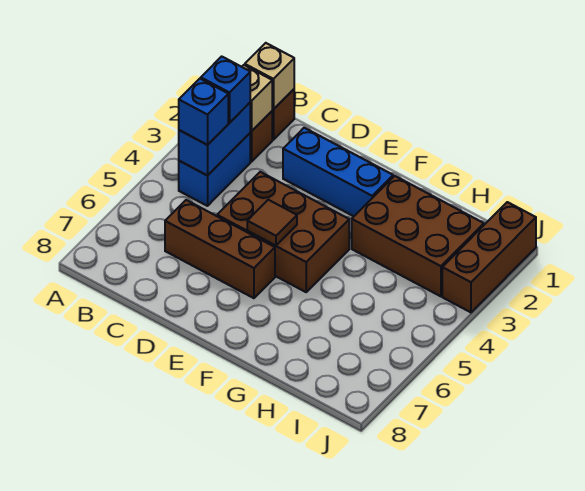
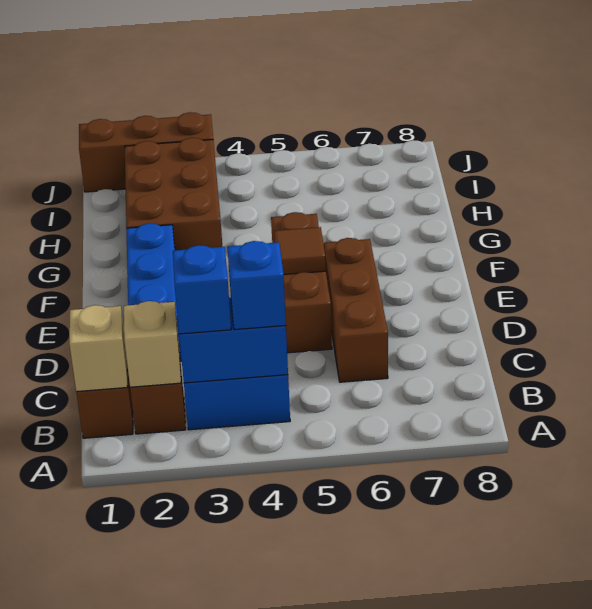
brown 2x3 brick [217,172,349,292] -> brown 1x3 brick [271,212,332,353]

